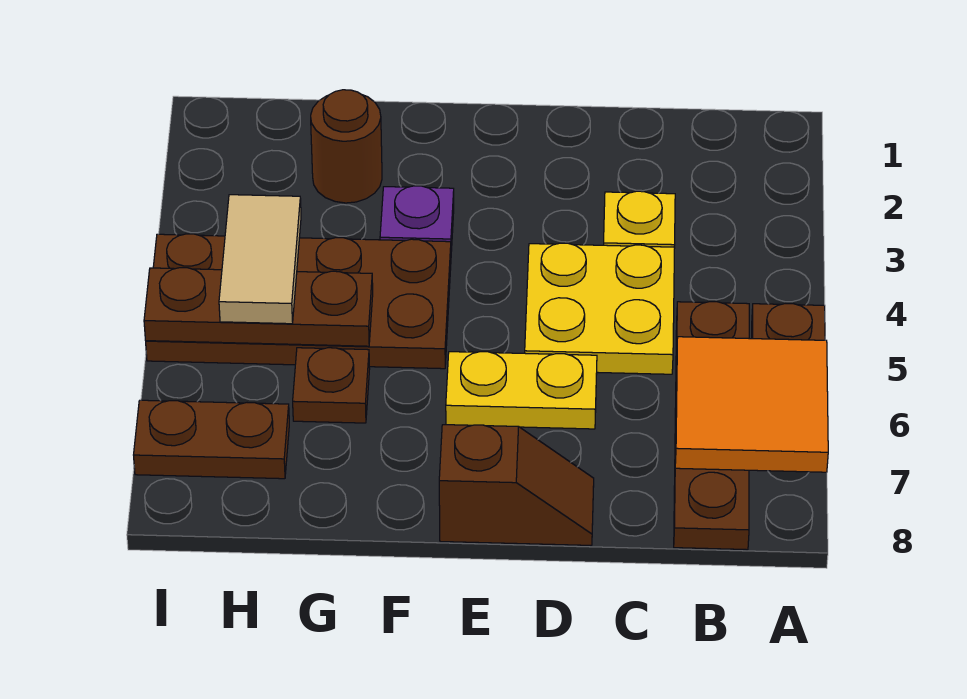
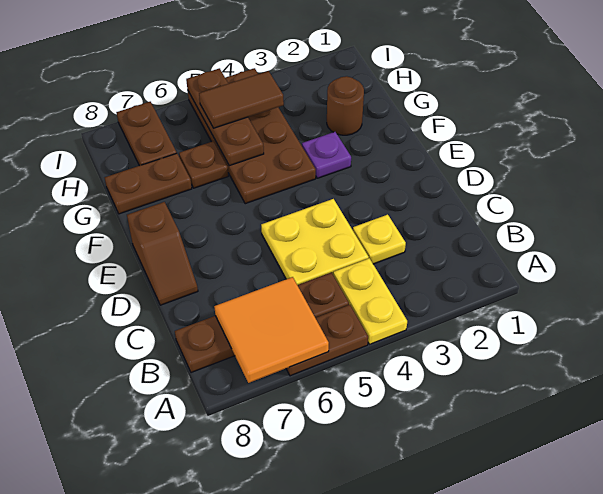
yellow 1x2 plate [446,352,597,429] -> yellow 1x2 plate moved to [333,258,407,344]
none -> brown 1x2 plate [105,153,192,214]
tan 1x2 tile [219,195,301,324] -> brown 1x2 tile [199,71,284,128]

